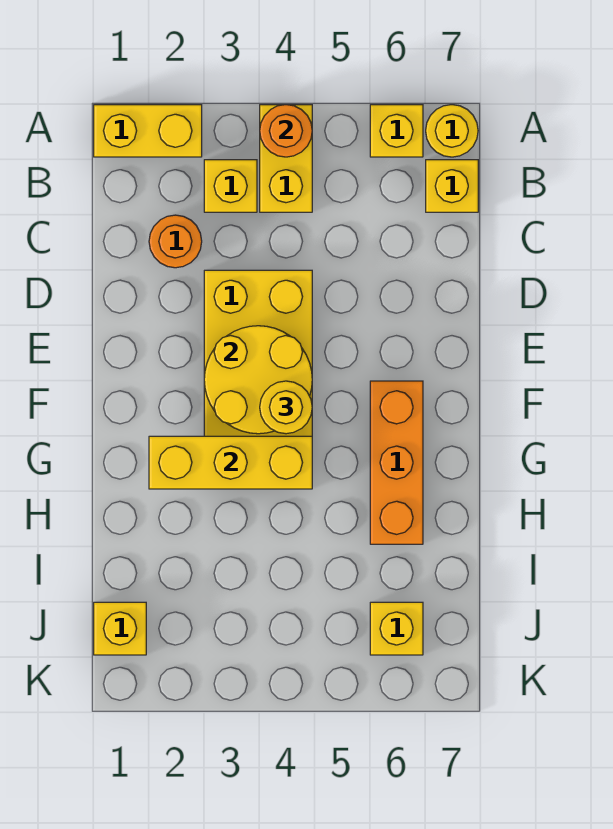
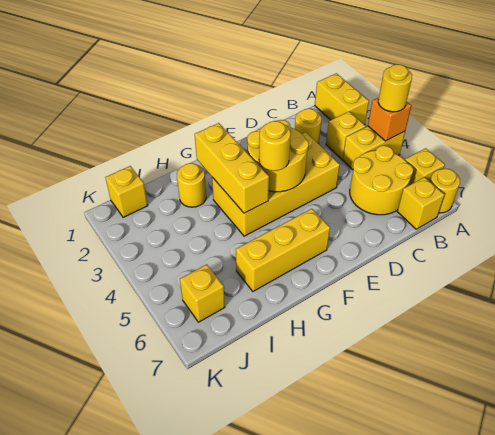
orange 1x1 round brick [260,105,312,157] -> orange 1x1 brick [368,98,411,141]
none -> yellow 1x1 round brick [378,64,412,112]
none -> yellow 2x2 round brick [350,146,413,215]
orange 1x1 round brick [149,215,202,268] -> yellow 1x1 round brick [295,109,322,144]
orange 1x3 brick [370,381,423,544] -> yellow 1x3 brick [236,209,330,291]
none -> yellow 1x1 round brick [177,163,206,207]

